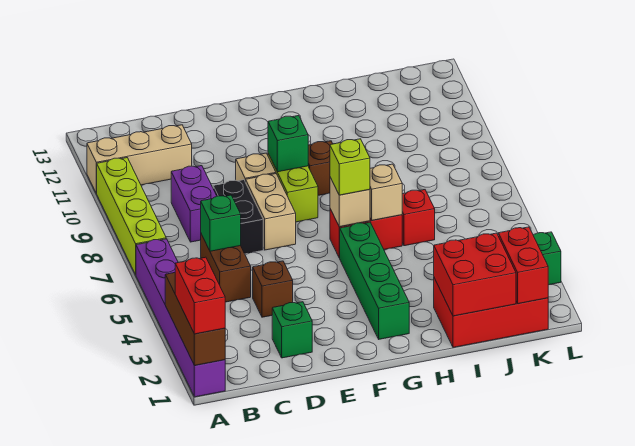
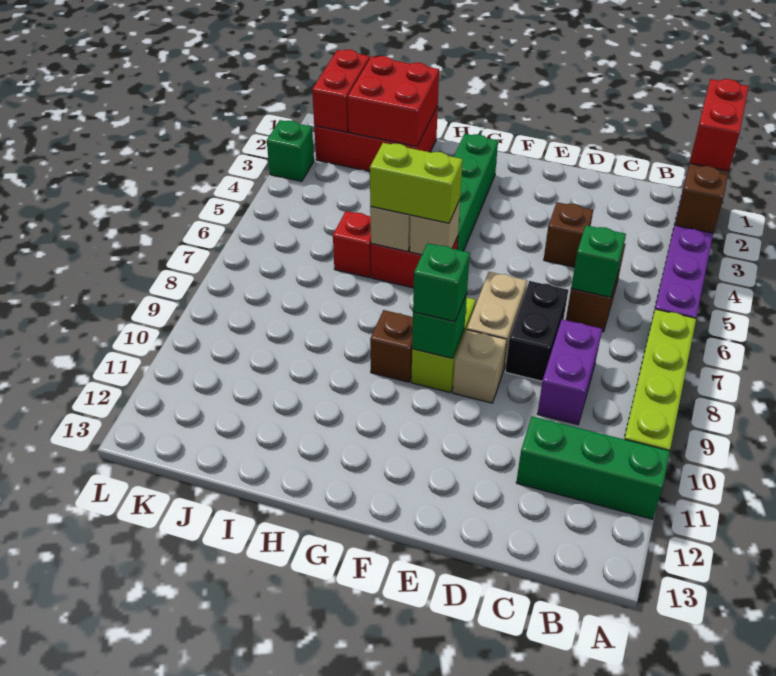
tan 1x3 brick [87,125,192,193] -> green 1x3 brick [516,416,670,519]
green 1x1 brick [272,302,312,358] -> green 1x1 brick moved to [413,243,470,322]
lime 1x1 brick [330,139,370,195] -> lime 1x2 brick [370,143,463,223]

